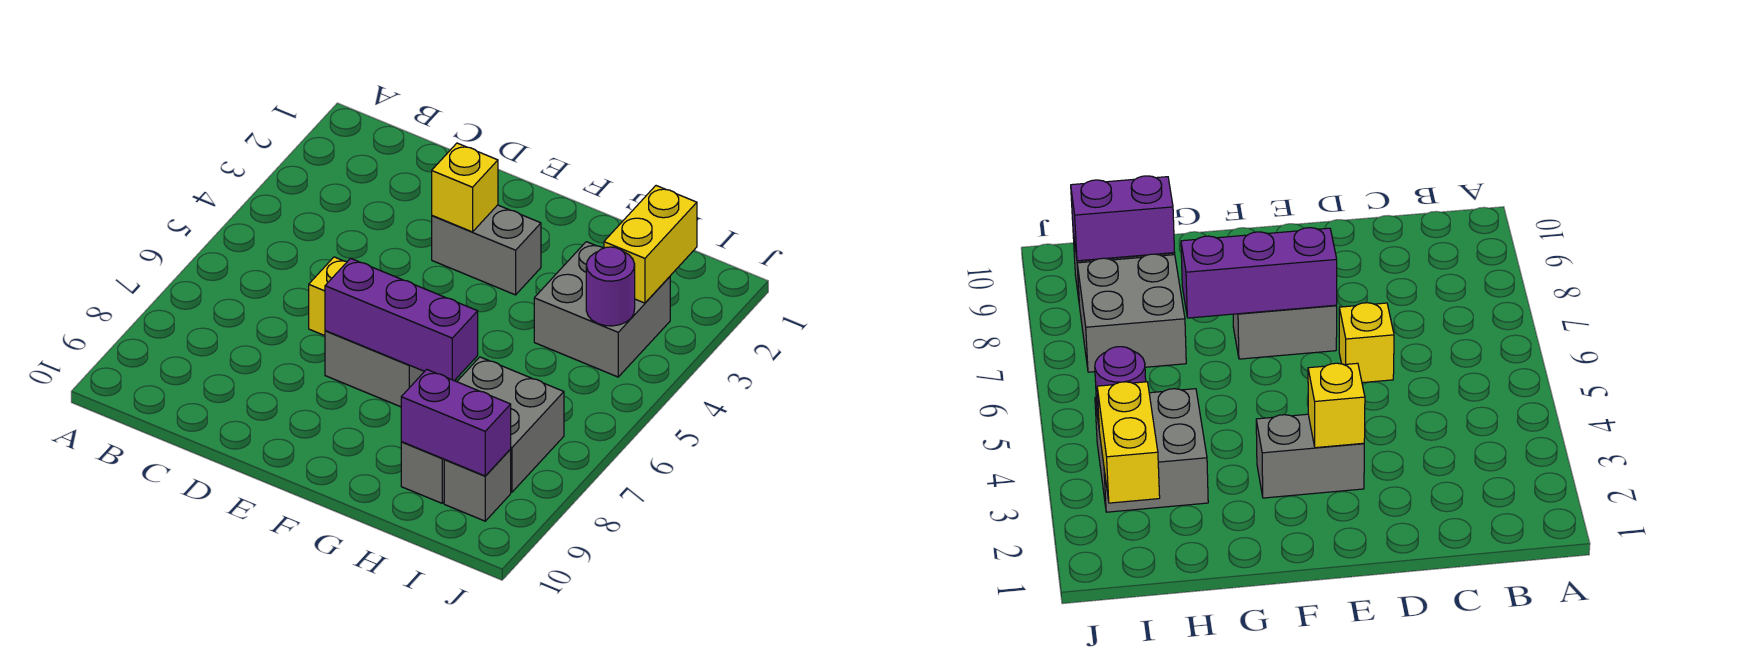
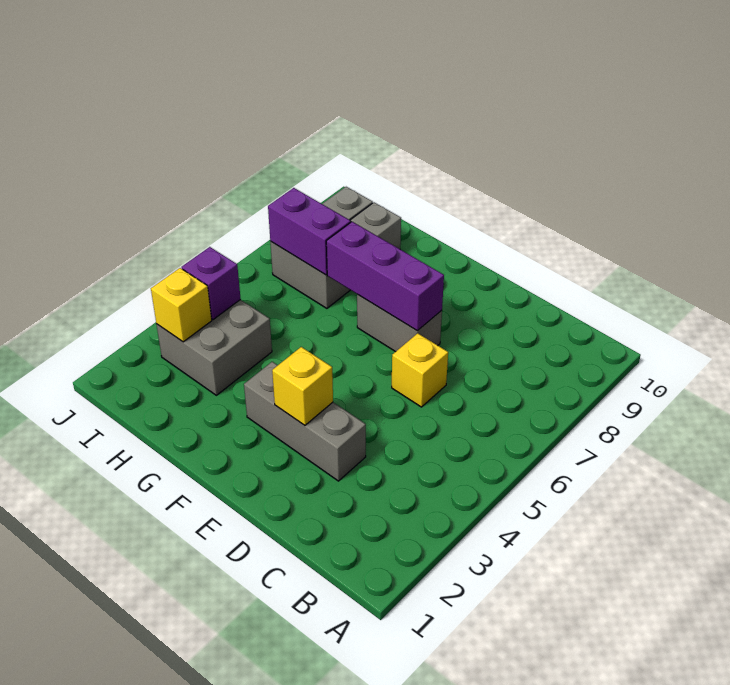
grey 1x2 brick [432,205,541,295] -> grey 1x3 brick [244,362,366,481]
purple 1x2 brick [401,369,511,476] -> purple 1x2 brick moved to [268,188,351,275]
yellow 1x2 brick [604,186,697,303] -> yellow 1x1 brick [151,268,212,342]
purple 1x1 round brick [586,247,635,326] -> purple 1x1 brick [182,247,241,320]

